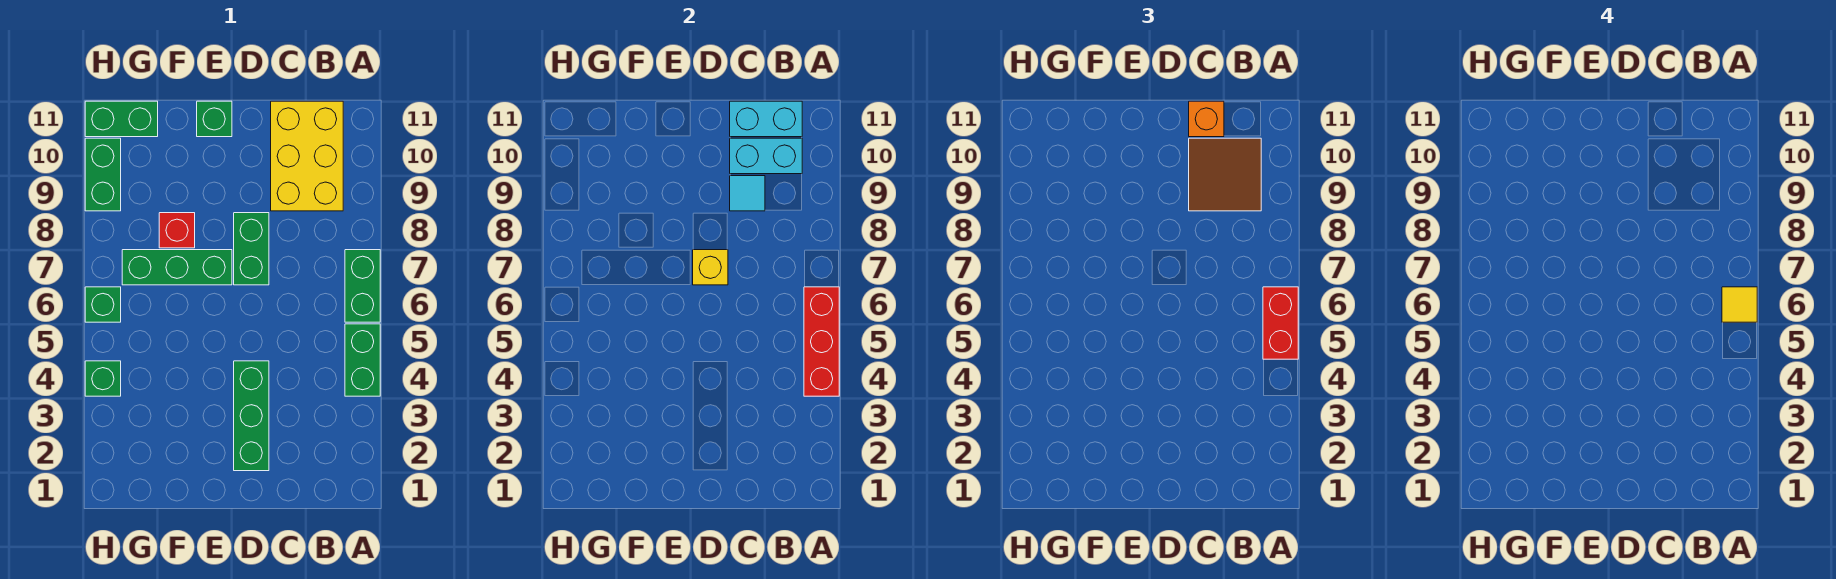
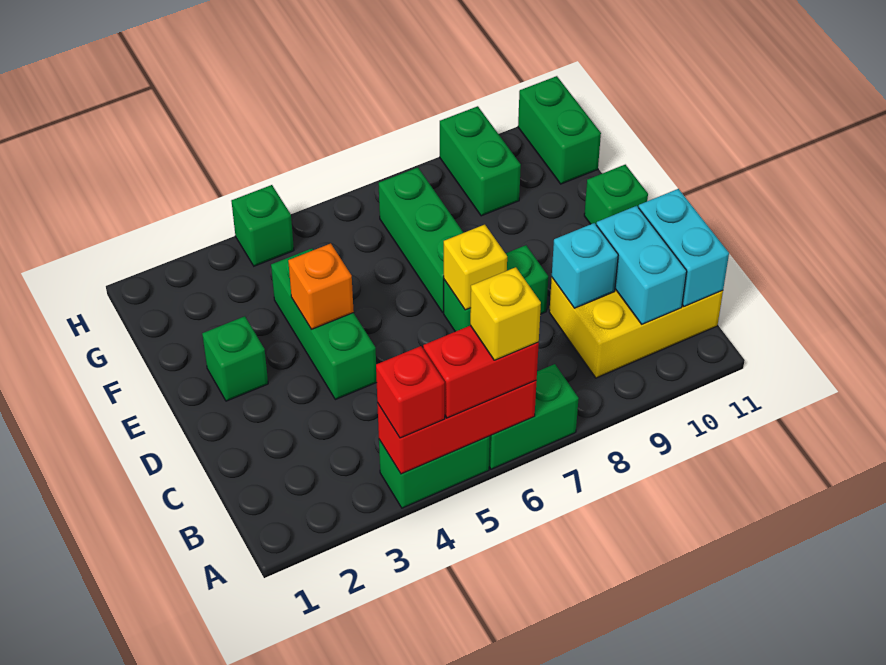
yellow 1x1 tile [1722,287,1757,322] -> yellow 1x1 brick [470,267,541,360]
brown 2x2 tile [1189,138,1261,211] -> none
cyan 1x1 tile [730,176,765,211] -> cyan 1x1 brick [552,223,618,308]
orange 1x1 brick [1189,101,1224,137] -> orange 1x1 brick moved to [288,243,354,329]
green 1x3 brick [234,361,269,471] -> green 1x3 brick turned to [271,248,377,400]
red 1x1 brick [159,213,195,248] -> red 1x1 brick moved to [376,346,445,438]
green 1x1 brick [85,287,121,322] -> green 1x1 brick moved to [202,316,268,401]
green 1x2 brick [85,138,121,211] -> green 1x2 brick turned to [440,106,521,216]

